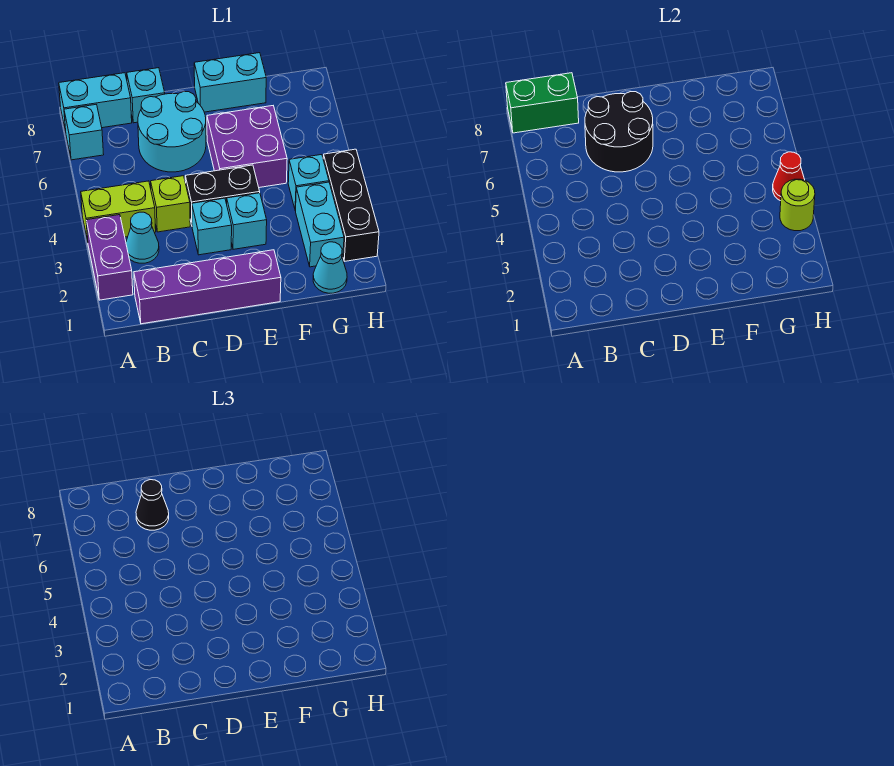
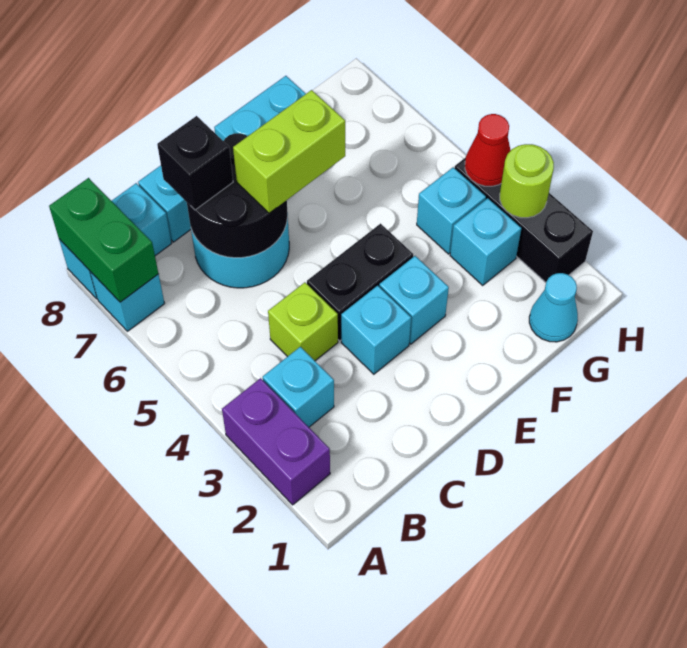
lime 1x2 brick [81,181,156,241] -> lime 1x2 brick moved to [233,90,345,213]
green 1x2 brick [506,73,579,133] -> green 1x2 brick turned to [49,178,158,302]
purple 1x4 brick [134,250,281,324] -> none
cyan 1x1 cone [126,212,159,263] -> cyan 1x1 brick [263,347,334,427]
black 1x1 cone [136,480,169,530] -> black 1x1 brick [157,116,233,210]
purple 2x2 brick [207,106,287,188] -> none
cyan 1x2 brick [295,182,344,267] -> cyan 1x1 brick [450,198,522,285]

